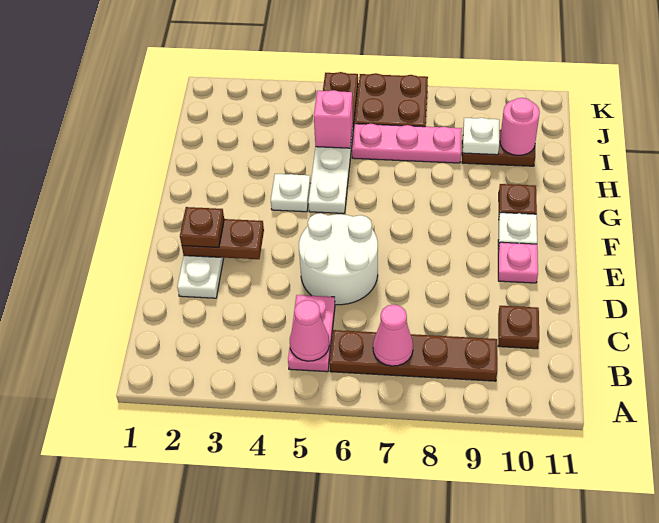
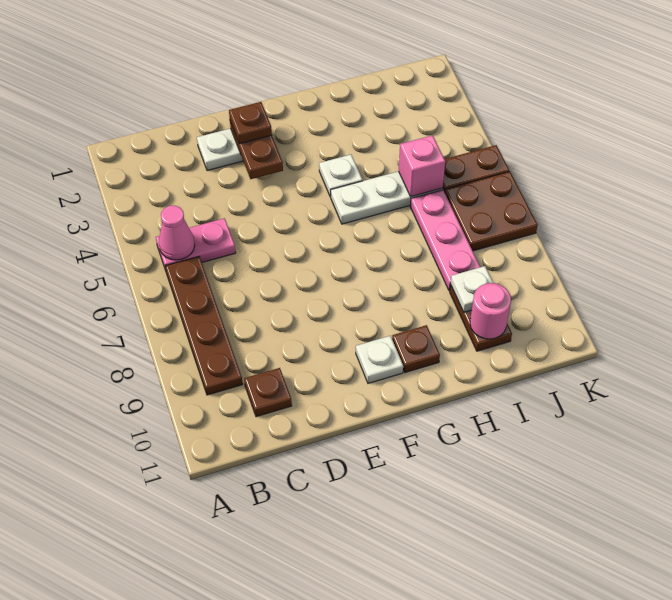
pink 1x1 cone [373,304,413,366] -> none
white 2x2 round brick [299,213,378,305] -> none
pink 1x1 plate [498,242,538,283] -> none

